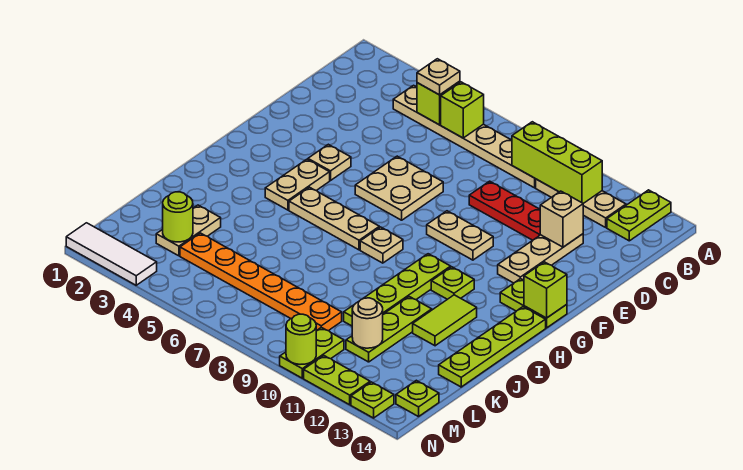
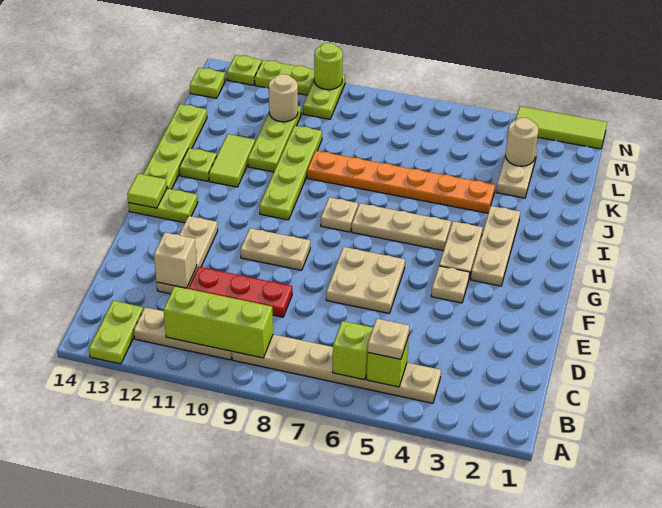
none -> tan 1x3 plate [471,206,520,286]
lime 1x1 brick [524,262,567,318] -> lime 1x1 tile [127,174,167,208]
lime 1x1 plate [431,267,474,299] -> lime 1x1 plate moved to [179,148,217,181]
lime 1x1 round brick [163,192,193,242] -> tan 1x1 round brick [506,118,538,166]
orange 1x6 plate [180,233,342,331] -> orange 1x6 plate moved to [307,151,495,213]
white 1x3 tile [66,223,157,285] -> lime 1x3 tile [516,106,607,149]

